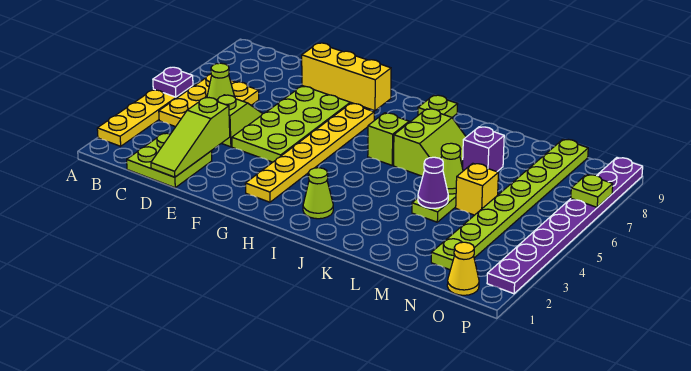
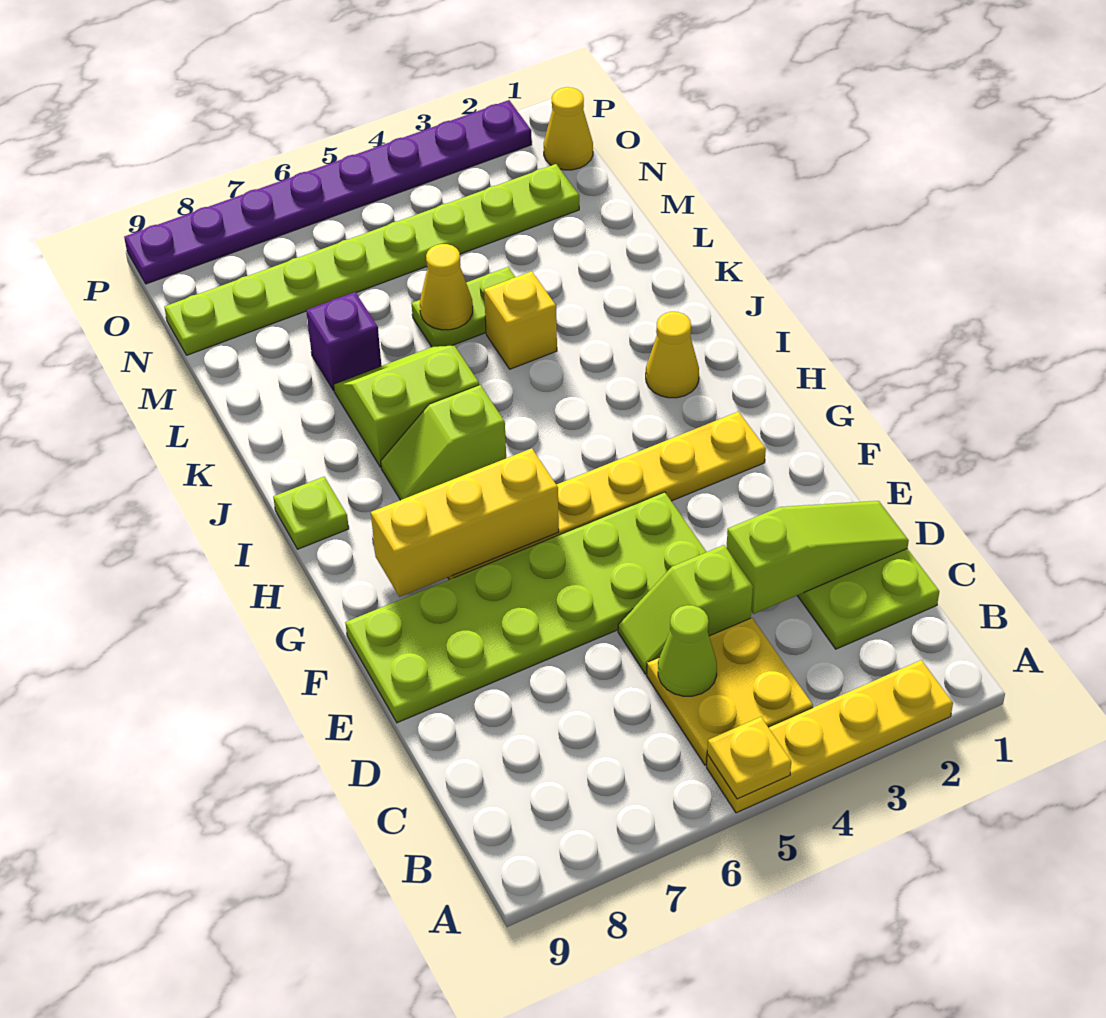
purple 1x1 plate [153,67,193,97] -> yellow 1x1 plate [707,717,791,799]
yellow 2x3 plate [159,74,259,127] -> yellow 2x2 plate [647,618,813,765]
yellow 1x3 brick [302,43,391,111] -> yellow 1x3 brick turned to [371,448,559,597]
lime 1x1 cone [303,168,333,219] -> yellow 1x1 cone [646,312,699,398]
purple 1x1 cone [418,157,448,208] -> none
lime 1x1 cone [441,143,463,194] -> yellow 1x1 cone [420,244,473,330]
yellow 1x1 brick [456,163,498,215] -> yellow 1x1 brick moved to [484,271,557,369]
lime 1x1 plate [571,175,613,207] -> none

